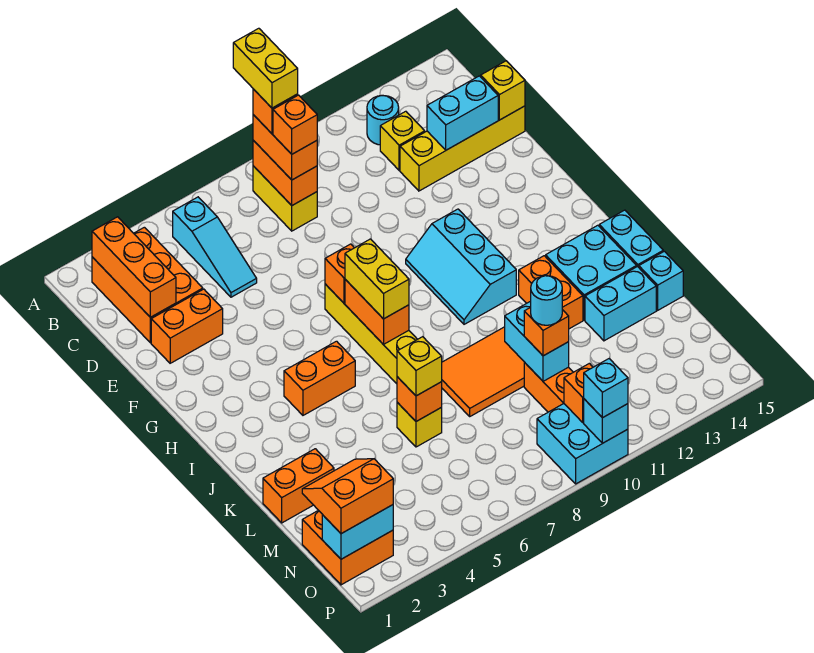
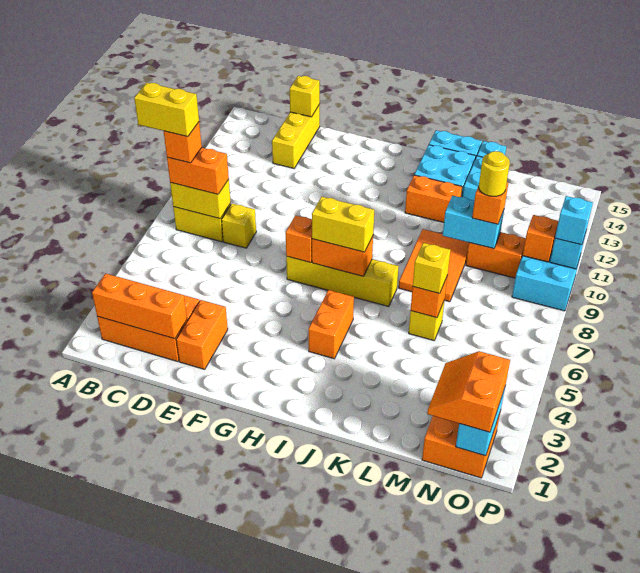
cyan 1x3 slope [173,197,257,297] -> none
orange 1x2 brick [253,140,317,205] -> yellow 1x2 brick [170,179,231,219]
cyan 1x1 round brick [367,95,399,145] -> none
orange 1x1 brick [273,95,317,154] -> none
yellow 1x1 brick [380,111,425,170] -> yellow 1x1 brick moved to [222,204,256,248]
yellow 1x4 brick [400,106,525,191] -> yellow 1x3 brick [272,105,320,168]
cyan 1x2 brick [427,76,498,150] -> none
cyan 2x3 slope [406,209,516,324] -> none
orange 1x2 brick [263,449,334,523] -> none
cyan 1x1 round brick [531,276,562,325] -> yellow 1x1 round brick [479,151,510,196]

